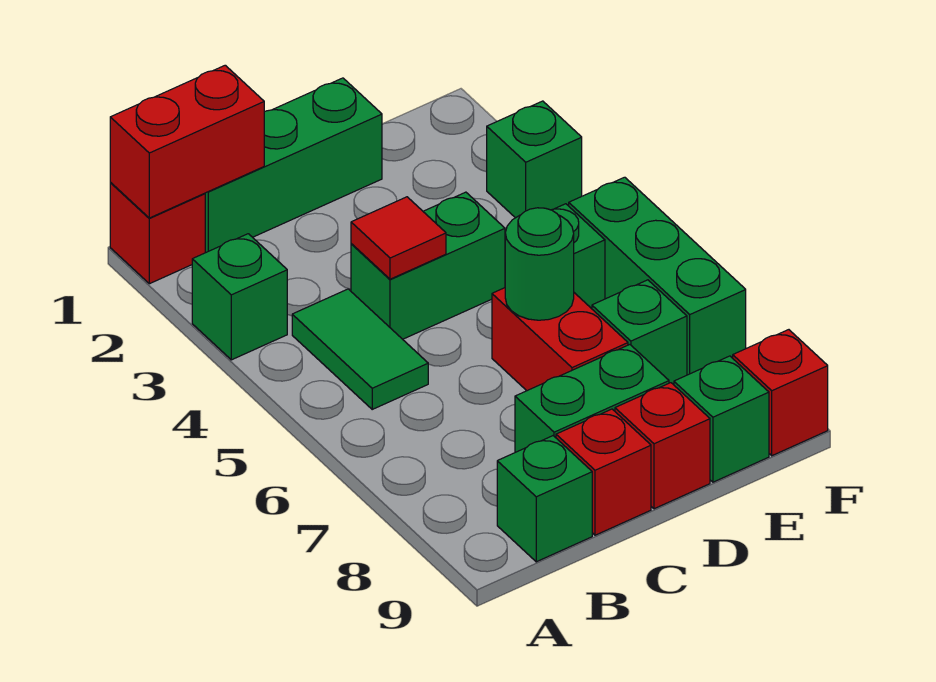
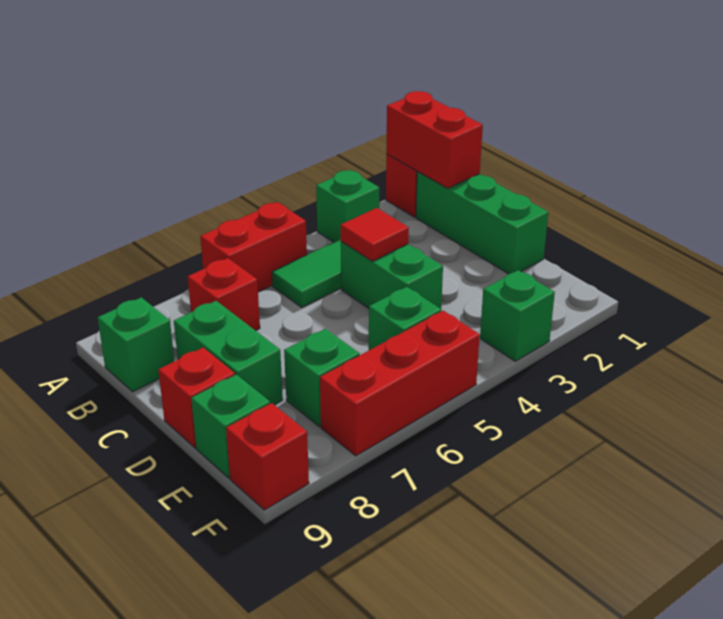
red 1x1 brick [556,409,651,535] -> red 1x1 brick moved to [188,258,260,331]
red 1x2 brick [492,288,628,391] -> red 1x2 brick moved to [200,202,307,292]
green 1x1 round brick [505,208,574,320] -> none
green 1x3 brick [569,177,746,375] -> red 1x3 brick [320,311,480,456]

